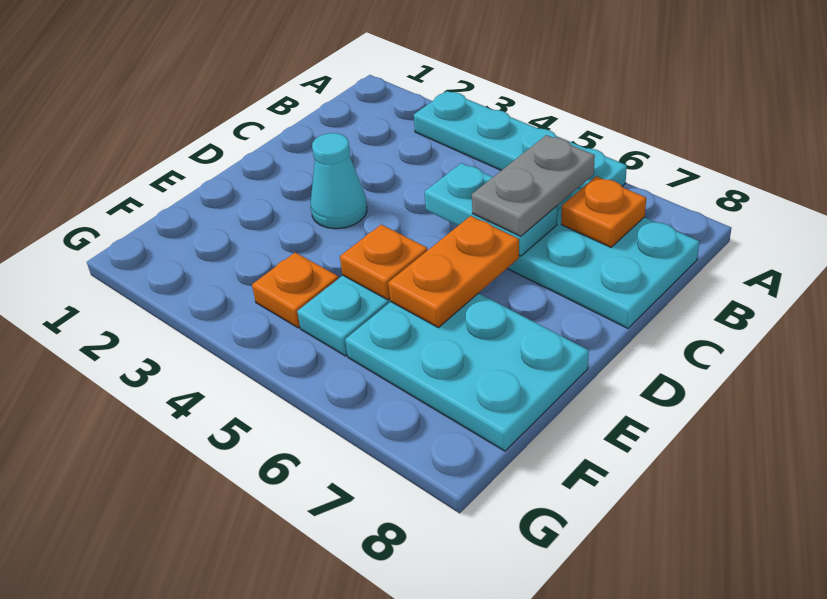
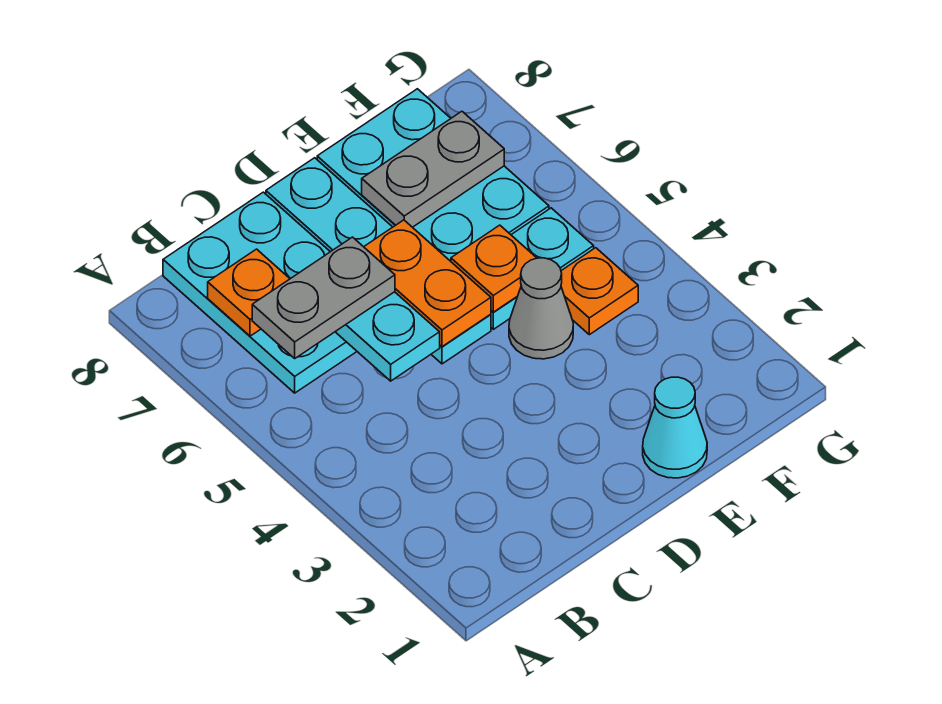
cyan 1x4 plate [414,91,627,189] -> cyan 1x4 plate moved to [266,158,491,364]
cyan 1x1 cone [311,133,367,229] -> cyan 1x1 cone moved to [643,377,707,478]
orange 1x2 plate [388,216,519,328] -> orange 1x2 plate turned to [364,220,491,347]
none -> grey 1x1 cone [509,258,573,359]
none -> grey 1x2 plate [362,111,504,227]

